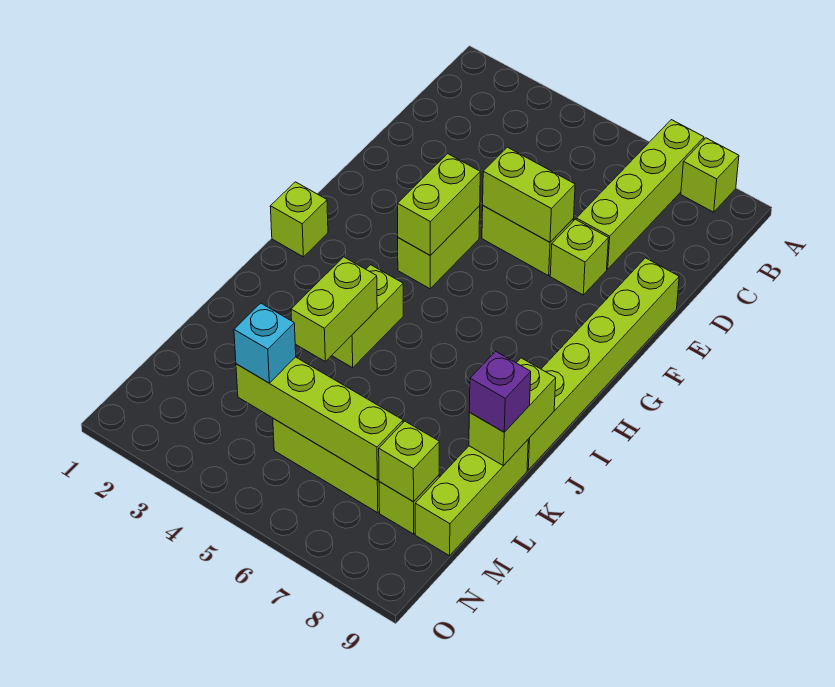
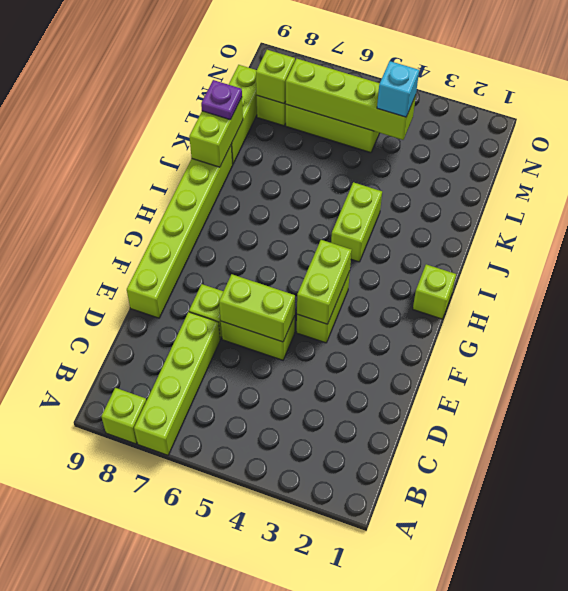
lime 1x2 brick [291,257,377,361] -> none
purple 1x1 brick [469,351,531,432] -> purple 1x1 plate [201,80,242,120]

